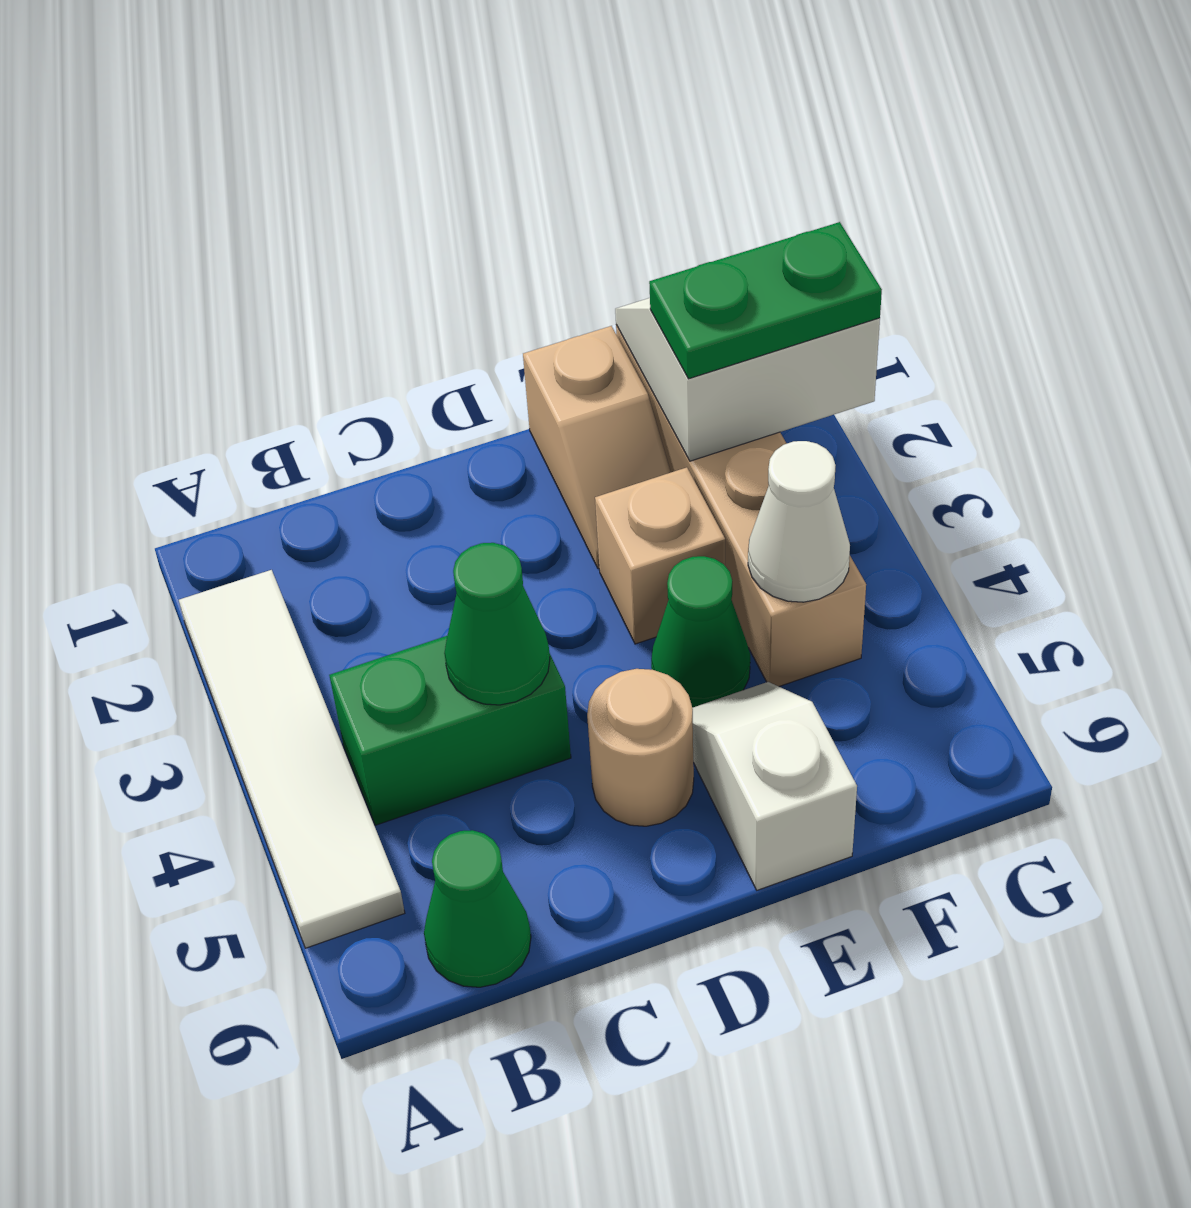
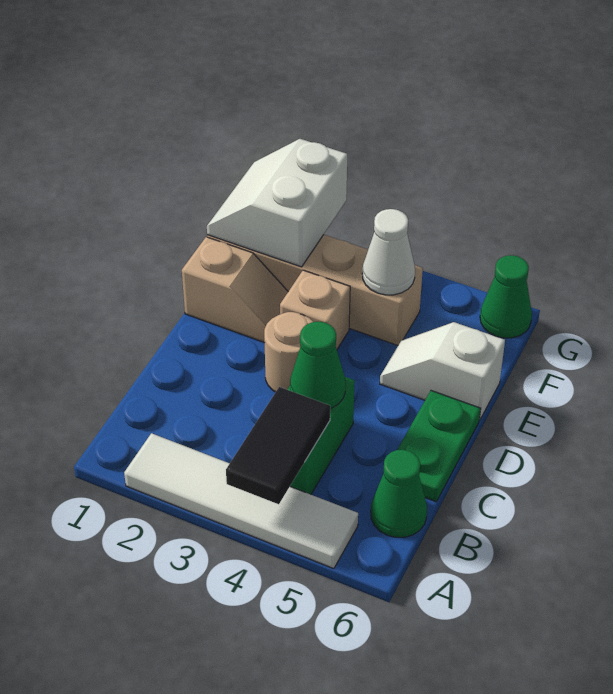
none -> black 1x2 tile [226,387,330,504]
tan 1x1 round brick [587,669,694,826] -> tan 1x1 round brick moved to [264,312,313,392]
green 1x1 cone [651,556,750,708] -> green 1x1 cone moved to [480,255,532,338]
green 1x2 plate [649,222,882,379] -> green 1x2 plate moved to [397,391,481,502]

